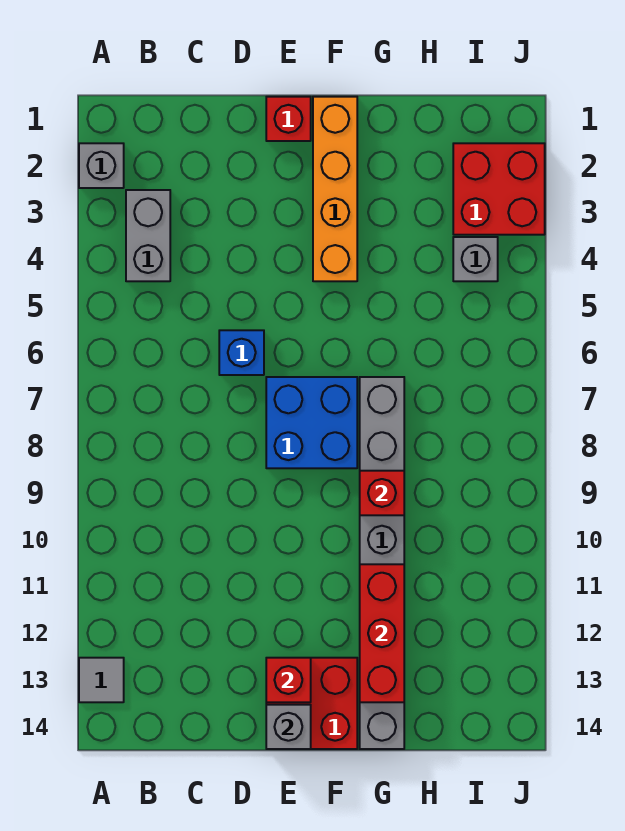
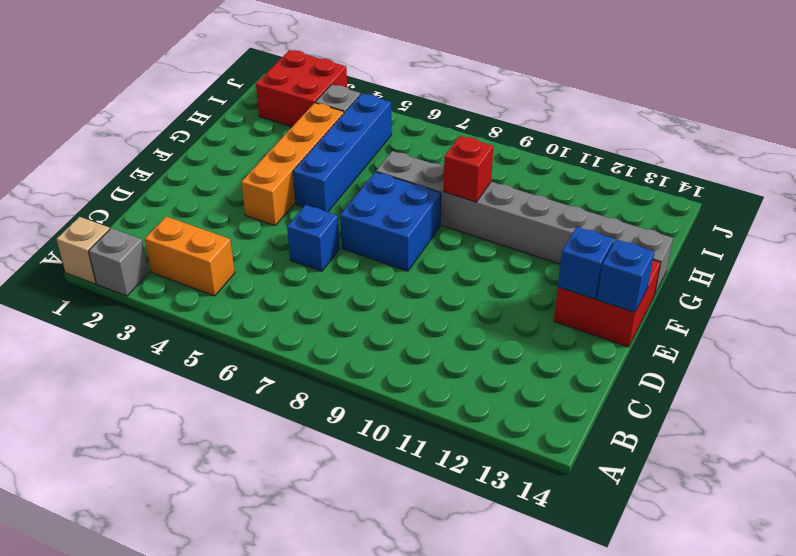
none -> tan 1x1 brick [57,217,110,284]
grey 1x1 tile [79,658,124,702] -> none
grey 1x2 brick [126,190,170,281] -> orange 1x2 brick [145,217,235,296]
red 1x1 brick [266,97,311,141] -> none
red 1x1 brick [266,658,311,702] -> blue 1x1 brick [558,227,614,299]
grey 1x1 brick [266,705,311,749] -> blue 1x1 brick [597,239,655,312]
orange 1x4 brick [313,97,357,281] -> orange 1x4 brick turned to [241,103,344,225]
none -> blue 1x4 brick [293,93,392,212]
red 1x3 brick [360,564,404,702] -> none

